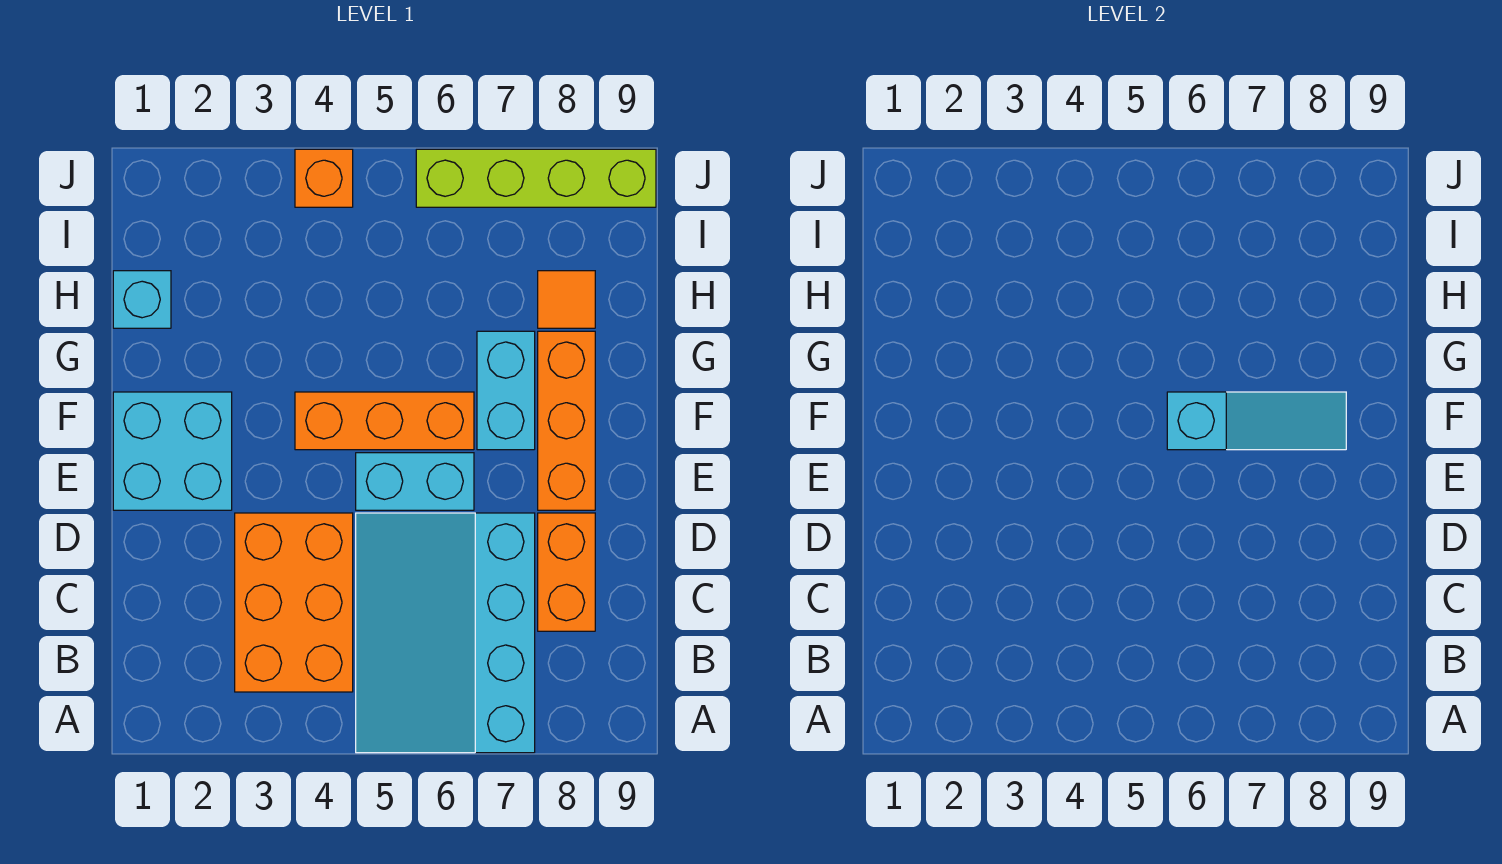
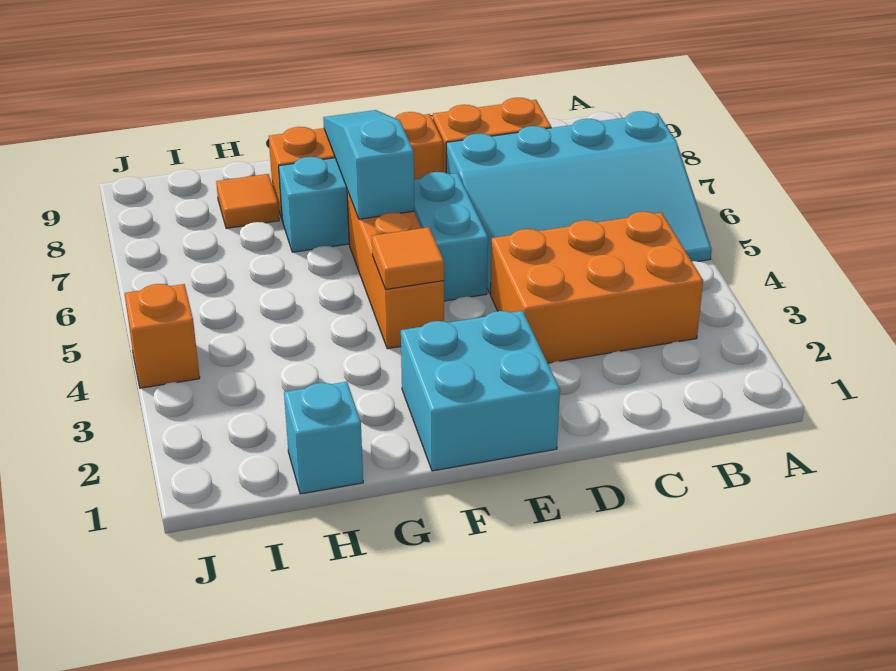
none -> orange 1x1 tile [372,227,444,289]
lime 1x4 brick [416,149,656,207] -> none

